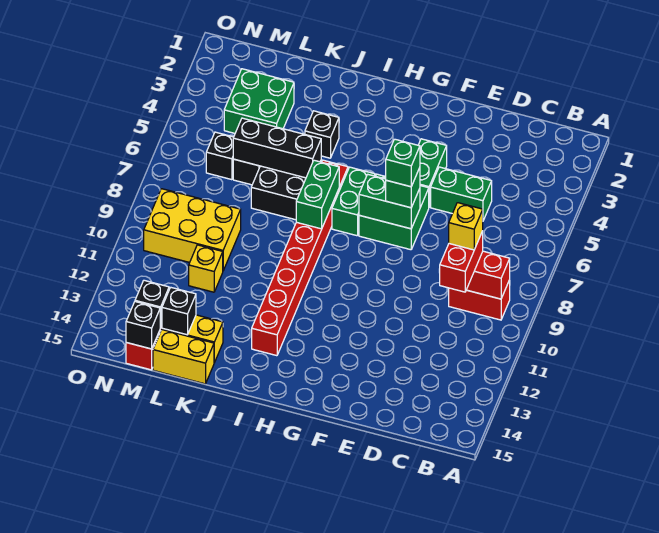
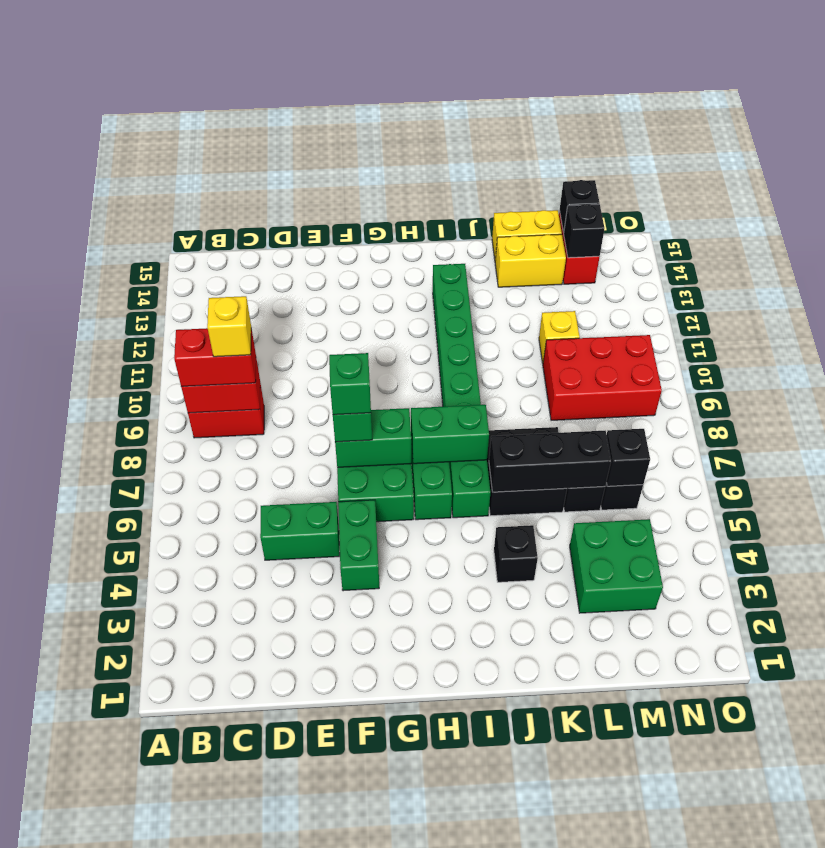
red 1x2 brick [439,231,483,292] -> red 1x2 brick turned to [174,328,256,387]
red 1x8 brick [252,160,348,356] -> green 1x8 brick [433,264,490,518]
green 1x2 brick [296,160,339,229] -> green 1x2 brick turned to [411,405,489,464]
yellow 2x3 brick [144,189,241,270] -> red 2x3 brick [543,335,662,420]
black 1x1 brick [162,288,196,335] -> black 1x1 brick moved to [606,429,650,486]

